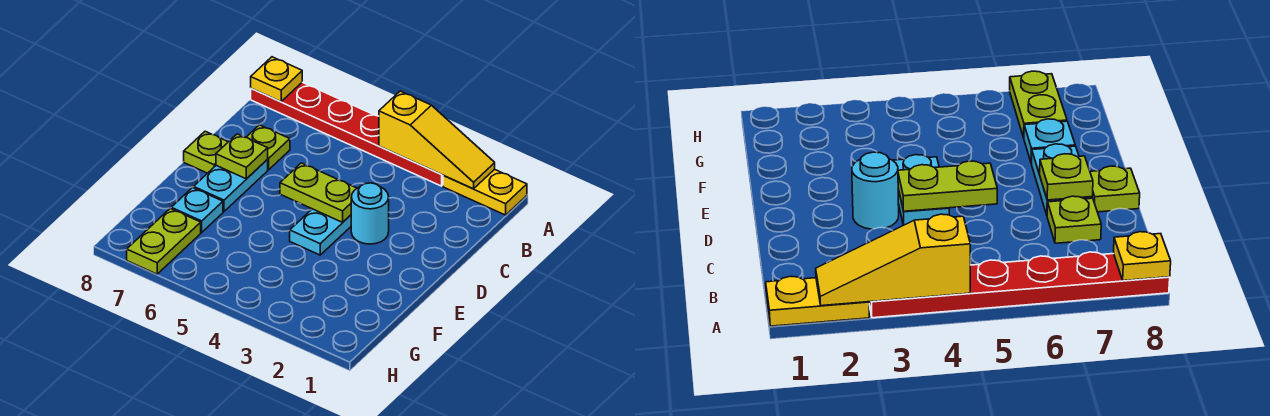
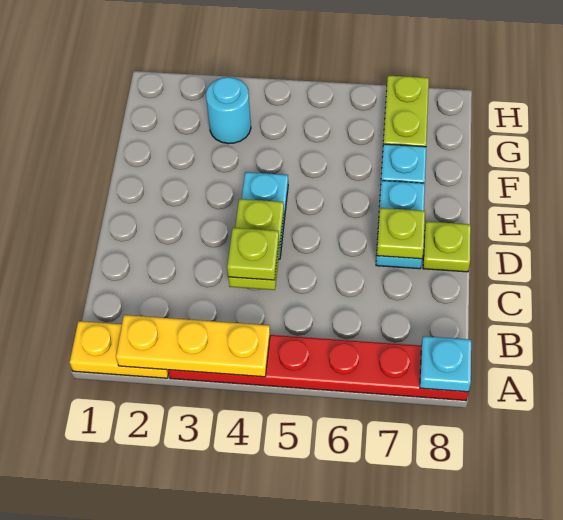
yellow 1x3 slope [379,91,495,189] -> yellow 1x3 plate [116,315,270,377]
yellow 1x1 plate [251,57,302,102] -> cyan 1x1 plate [420,336,471,392]
lime 1x1 plate [246,125,290,170] -> lime 1x1 plate moved to [227,228,279,280]
cyan 1x1 round brick [351,183,389,244] -> cyan 1x1 round brick moved to [206,77,251,144]
lime 1x2 plate [280,163,357,222] -> lime 1x2 plate turned to [228,199,284,290]

